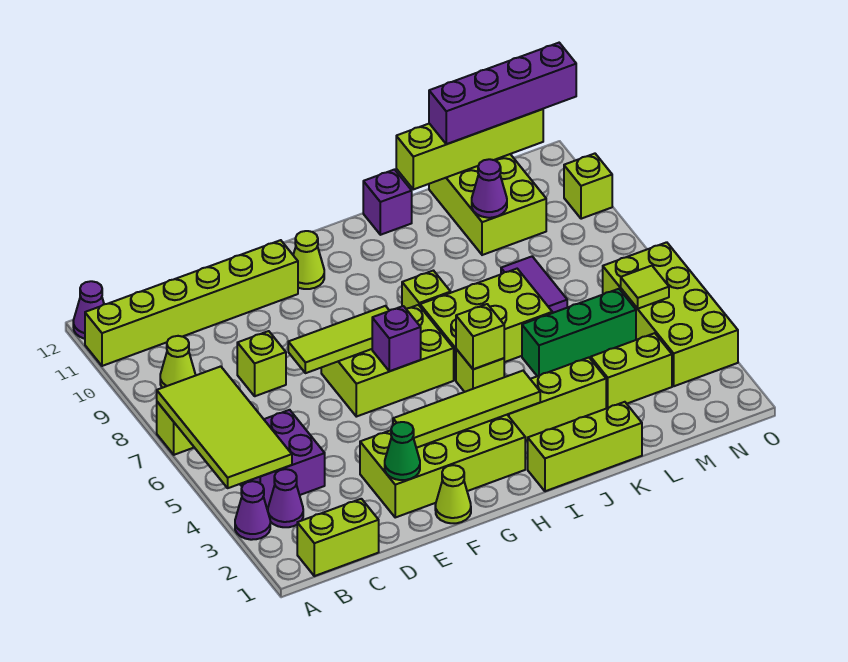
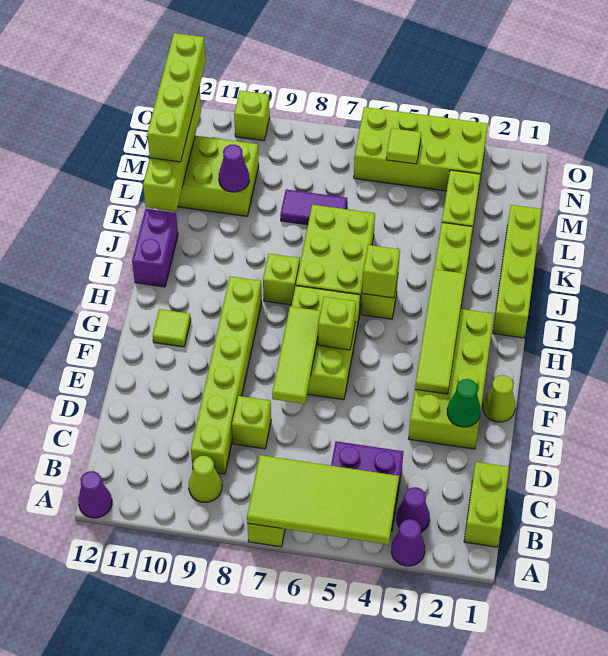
lime 1x6 brick [85,240,298,366] -> lime 1x6 brick moved to [191,276,262,474]
purple 1x1 brick [372,306,421,371] -> lime 1x1 brick [318,297,356,350]
lime 1x1 cone [293,231,324,289] -> lime 1x1 tile [153,309,191,347]
lime 1x3 brick [528,402,642,491] -> lime 1x4 brick [493,205,542,338]
purple 1x1 brick [363,170,412,235] -> purple 1x2 brick [132,209,178,287]
green 1x3 brick [522,289,636,376] -> none
purple 1x4 brick [429,43,576,144] -> lime 1x4 brick [147,33,206,162]

